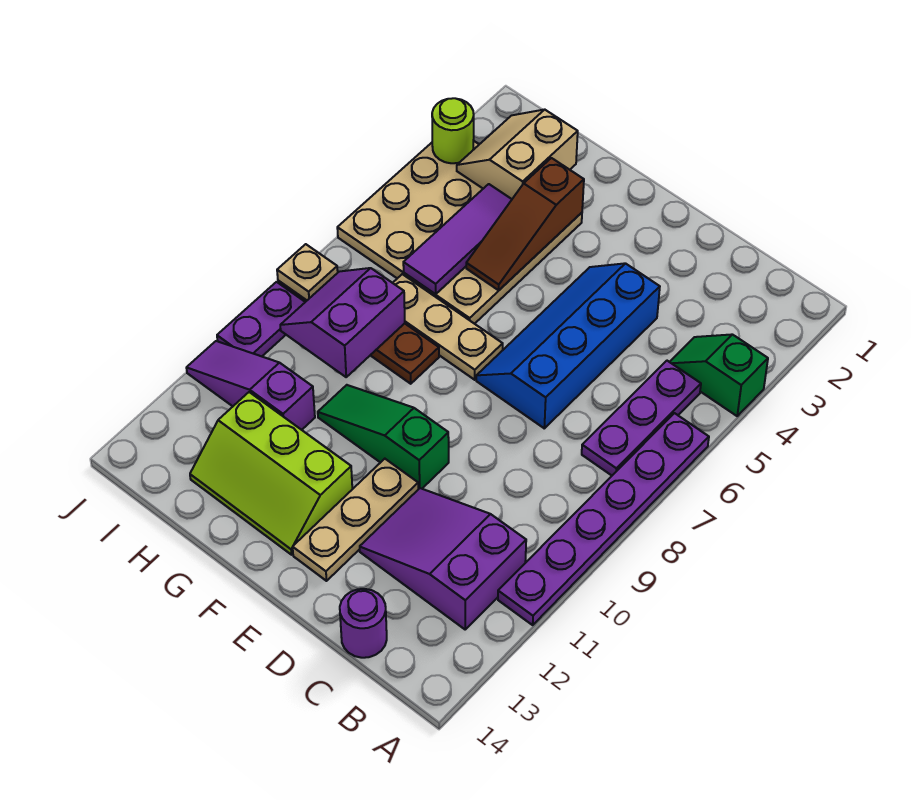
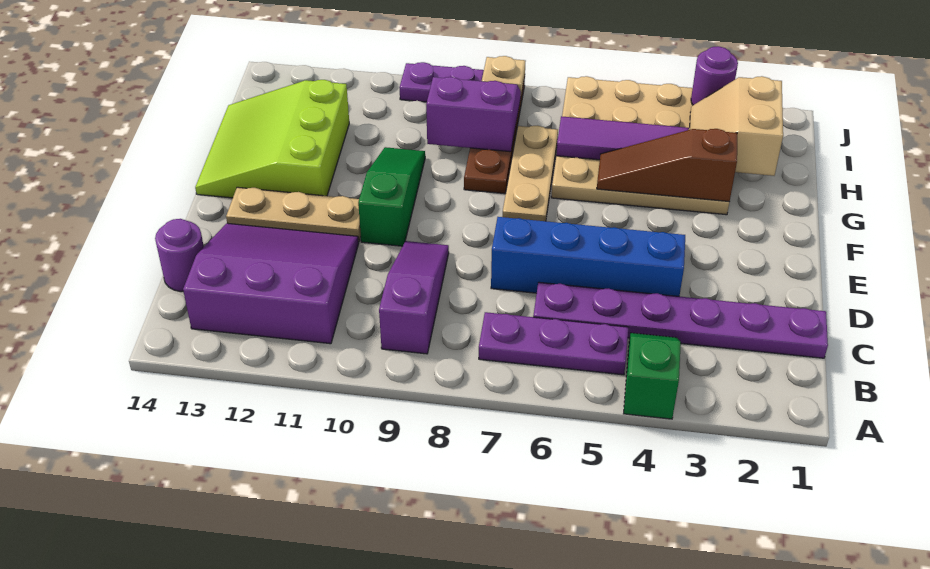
purple 1x6 plate [498,413,709,625] -> purple 1x6 plate moved to [533,282,828,358]
purple 2x3 slope [360,488,526,629] -> purple 3x3 slope [183,223,359,344]
lime 2x3 slope [190,392,352,555] -> lime 3x3 slope [195,80,349,198]
tan 2x2 slope [457,110,578,199] -> tan 2x2 slope turned to [690,76,783,176]
purple 1x3 slope [187,341,315,430] -> purple 1x3 slope moved to [379,241,449,354]
lime 1x1 round brick [432,98,474,163] -> purple 1x1 round brick [691,46,738,105]

